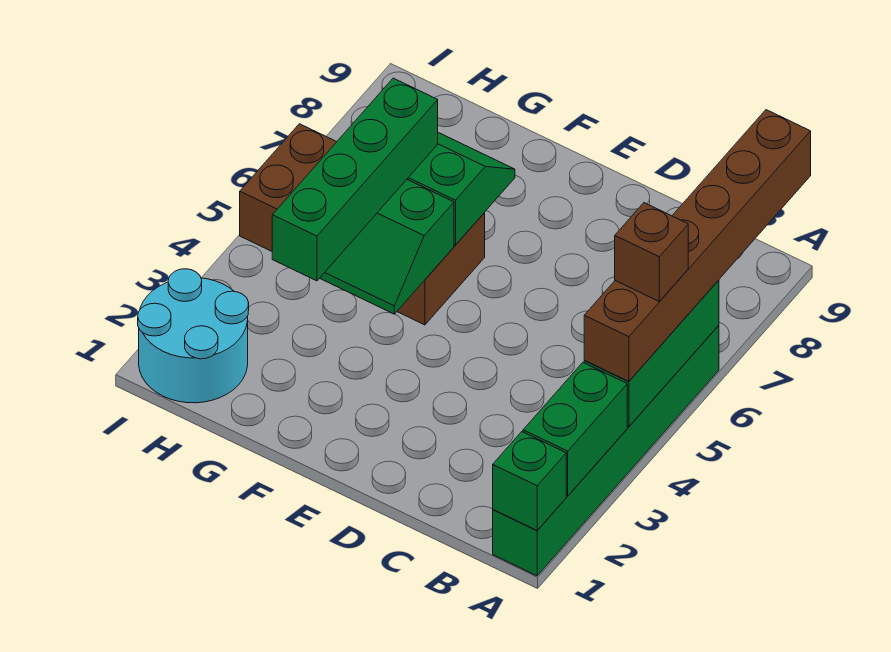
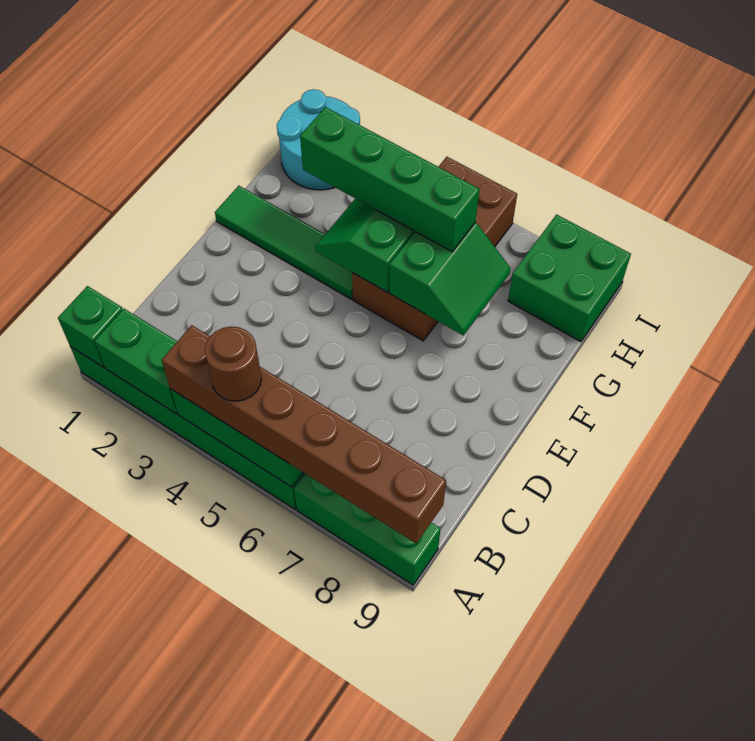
brown 1x1 brick [615,203,688,302] -> brown 1x1 round brick [205,327,262,401]
none -> green 1x3 brick [294,474,440,585]
none -> green 1x4 tile [215,186,353,299]
none -> green 2x2 brick [508,215,631,342]

